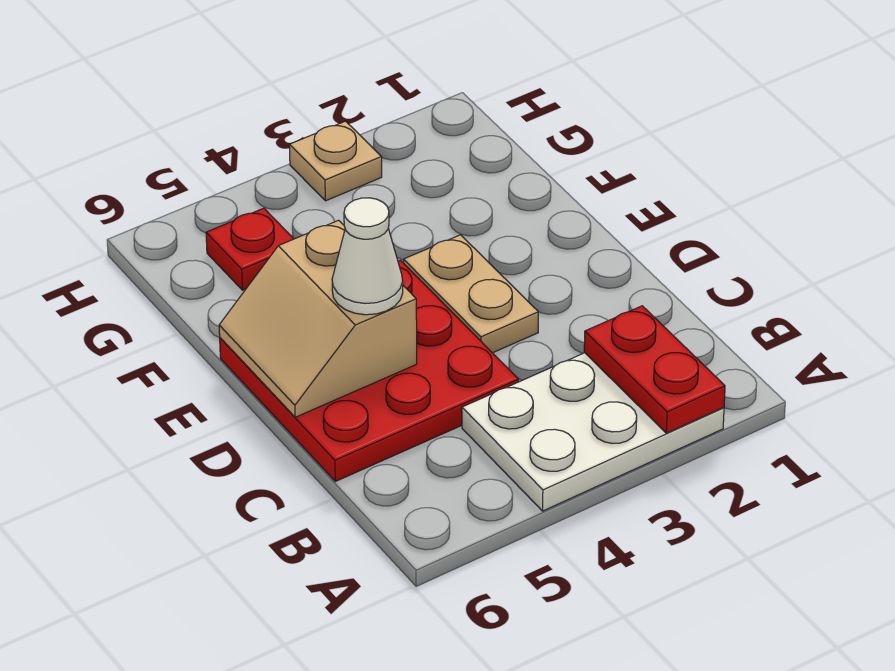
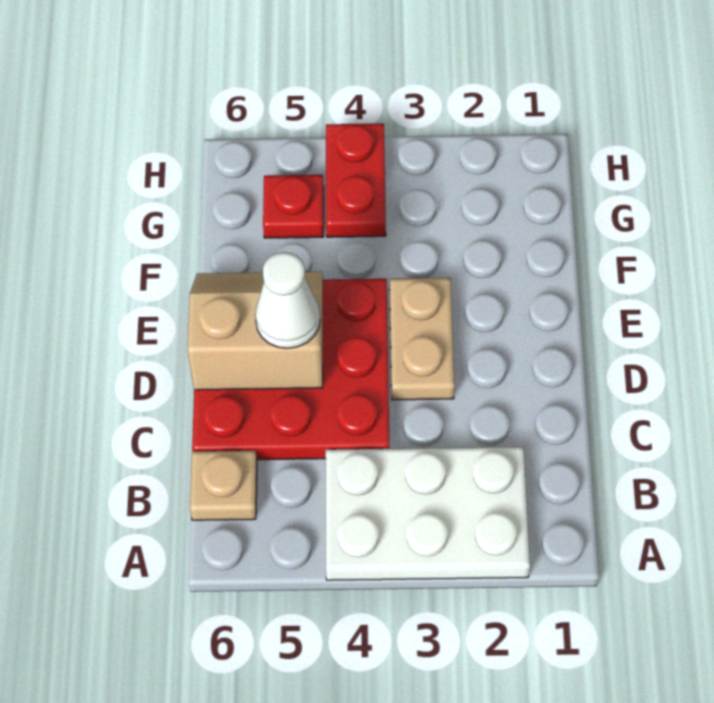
red 1x2 plate [584,306,725,433] -> red 1x2 plate moved to [326,124,386,237]
tan 2x2 slope [219,220,417,417] -> tan 2x2 slope turned to [187,272,323,390]
tan 1x1 plate [289,121,382,201] -> tan 1x1 plate moved to [190,451,257,520]

